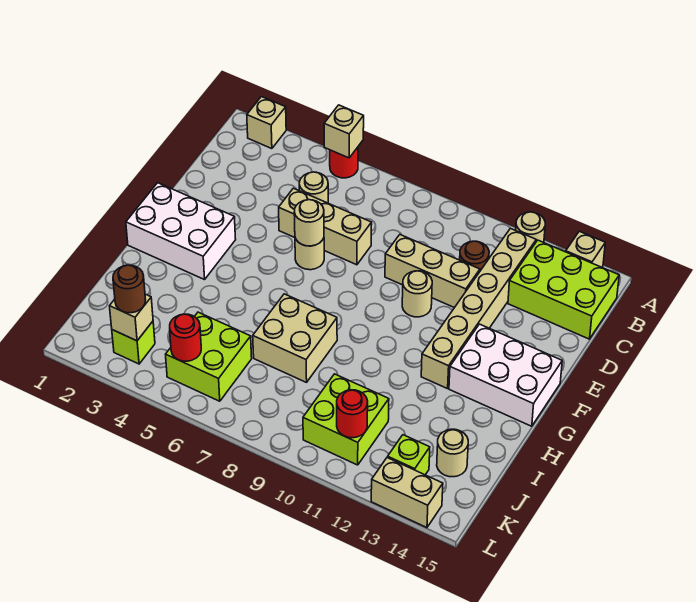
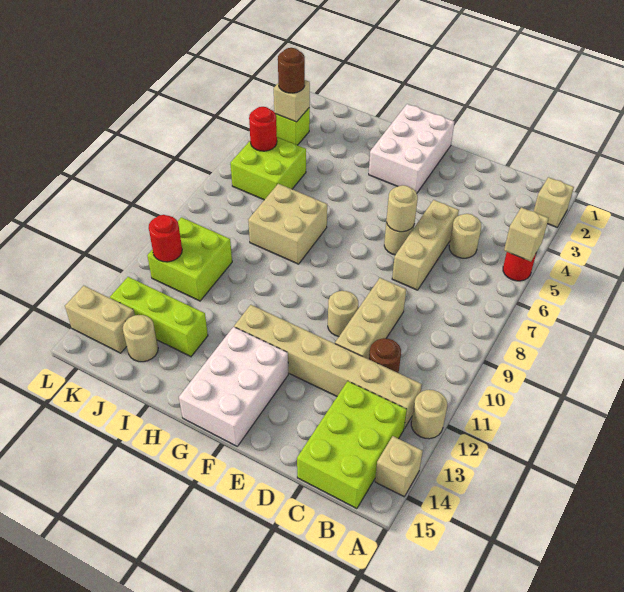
lime 1x1 brick [388,435,430,475] -> lime 1x3 brick [110,277,208,357]
tan 1x2 brick [371,457,443,528] -> tan 1x2 brick turned to [65,286,135,353]

